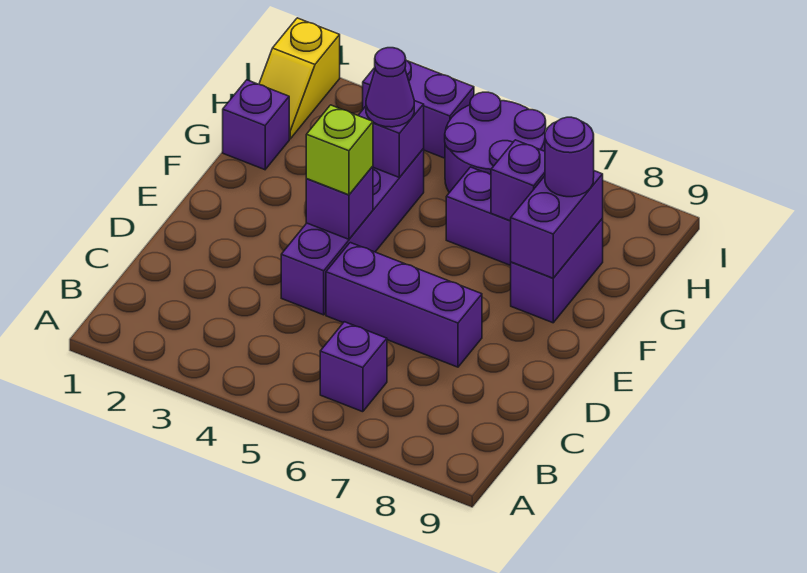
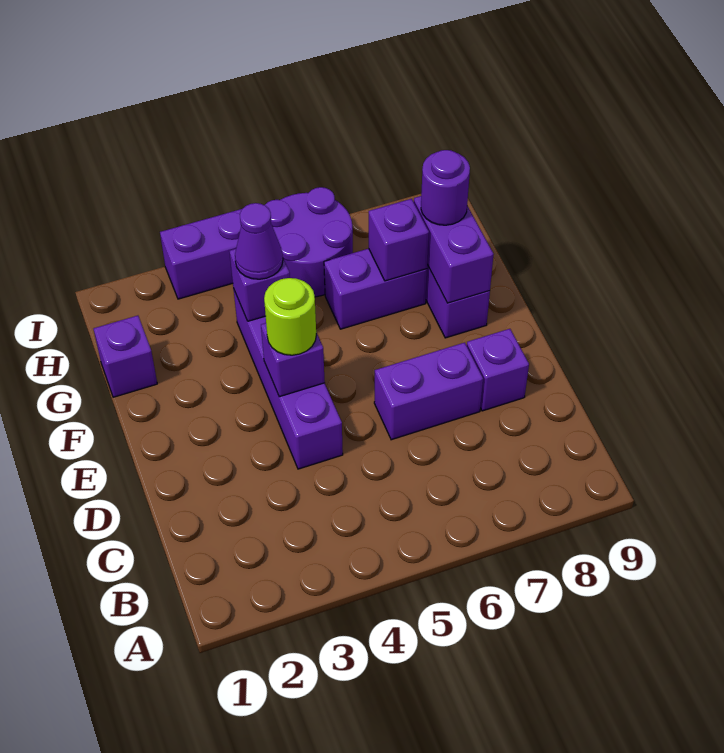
purple 1x1 brick [320,322,387,412] -> purple 1x1 brick moved to [467,329,529,411]
purple 1x3 brick [326,243,482,367] -> purple 1x2 brick [374,343,483,440]
lime 1x1 brick [306,105,373,195] -> lime 1x1 round brick [264,278,316,355]
yellow 1x2 slope [259,18,340,139] -> none

